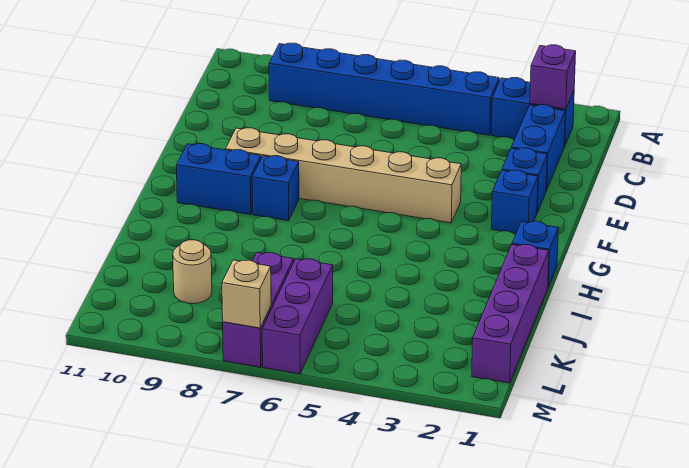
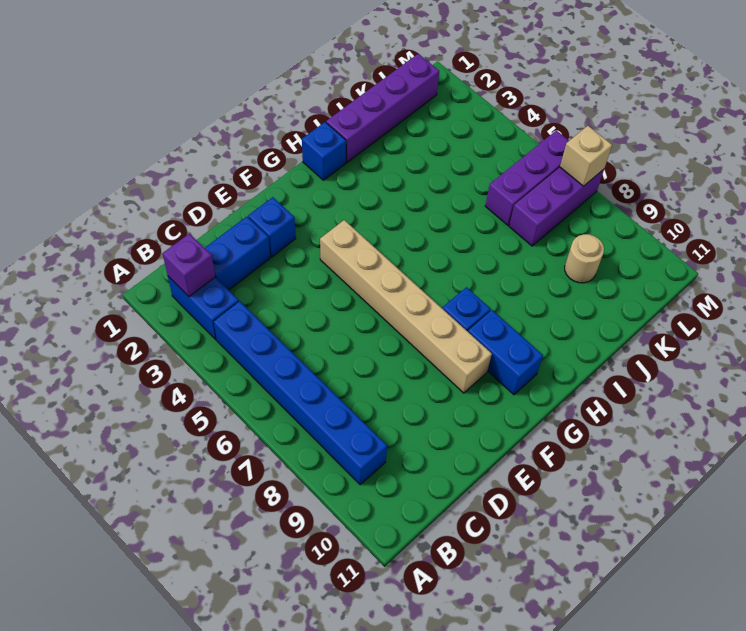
blue 1x1 brick [492,170,538,233] -> none

